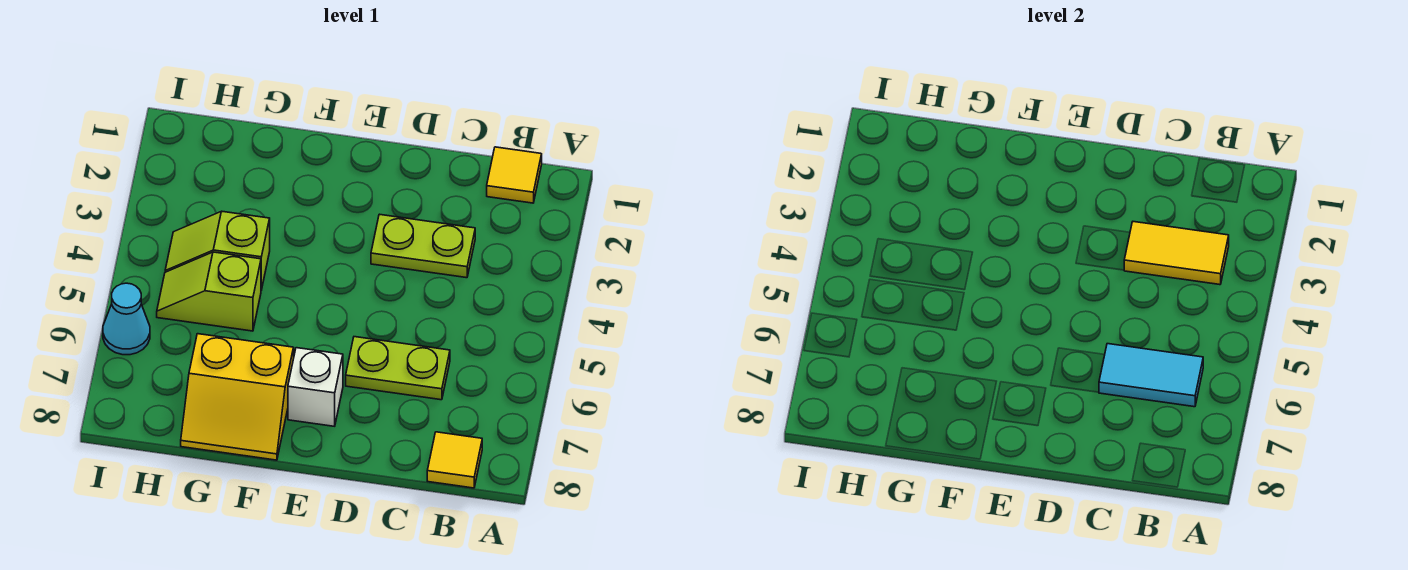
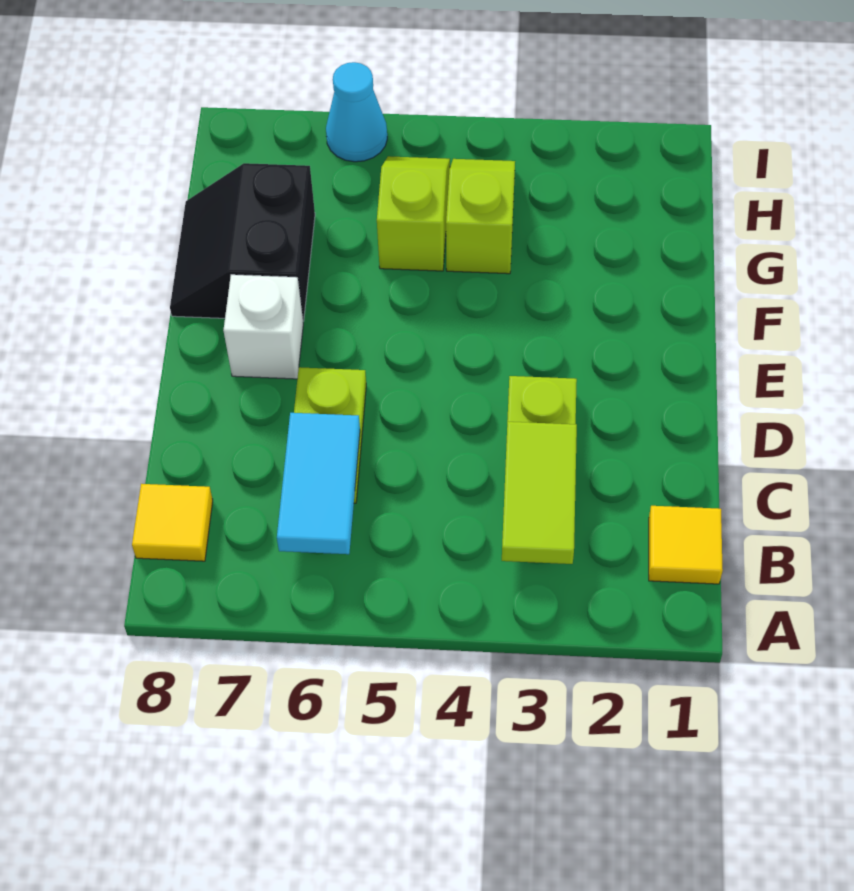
yellow 1x2 tile [1124,222,1229,285] -> lime 1x2 tile [502,422,577,564]
yellow 2x2 slope [181,334,294,460] -> black 2x2 slope [170,163,315,321]

